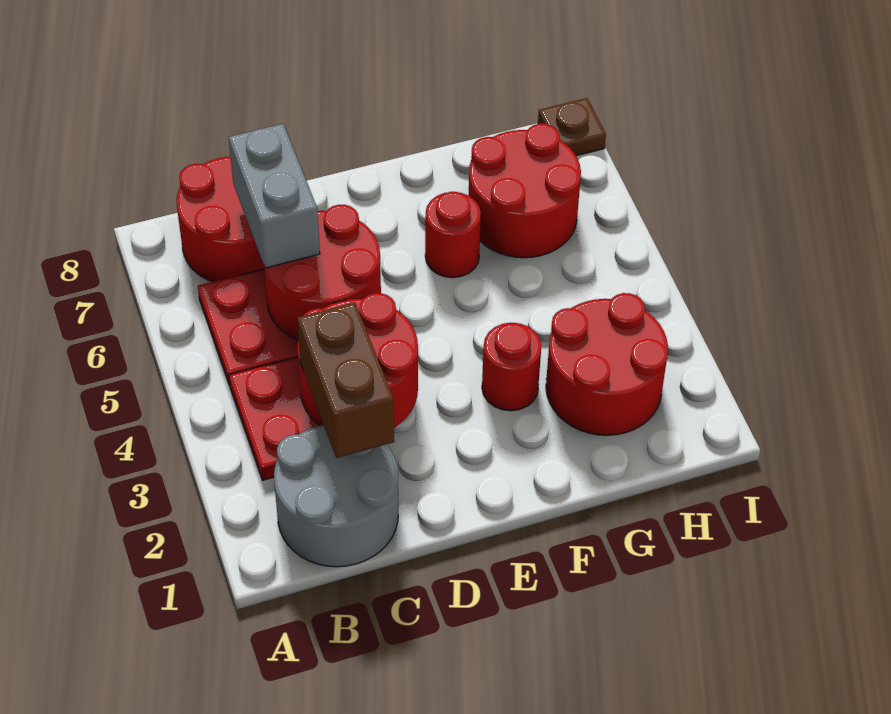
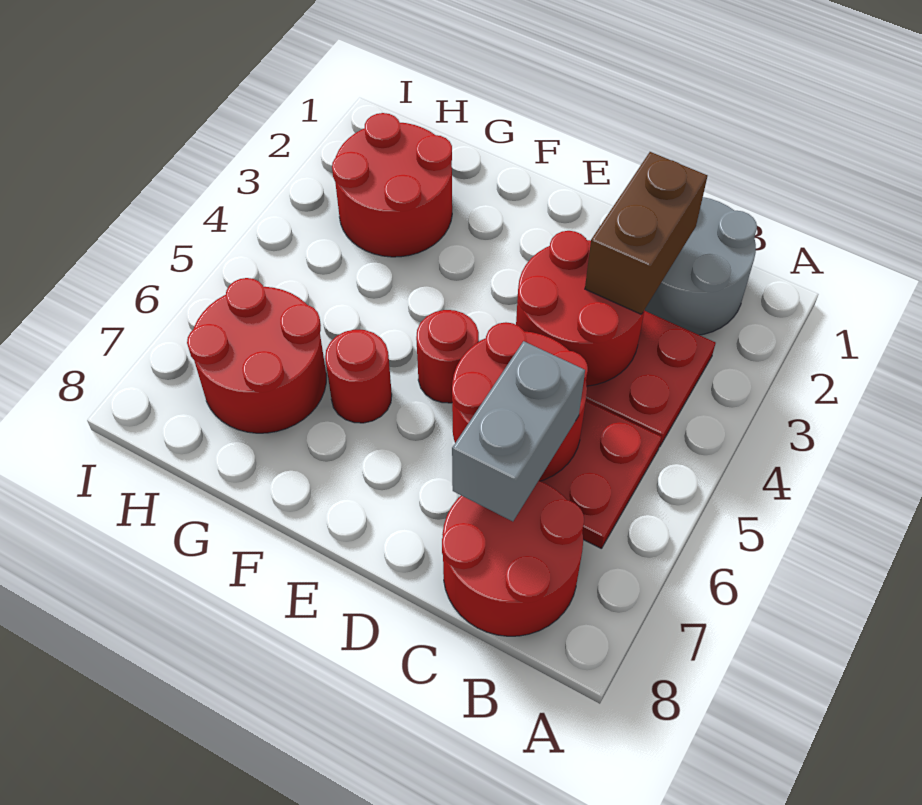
red 1x1 round brick [482,323,541,411] -> red 1x1 round brick moved to [416,310,479,403]
brown 1x1 plate [538,98,606,156] -> none

